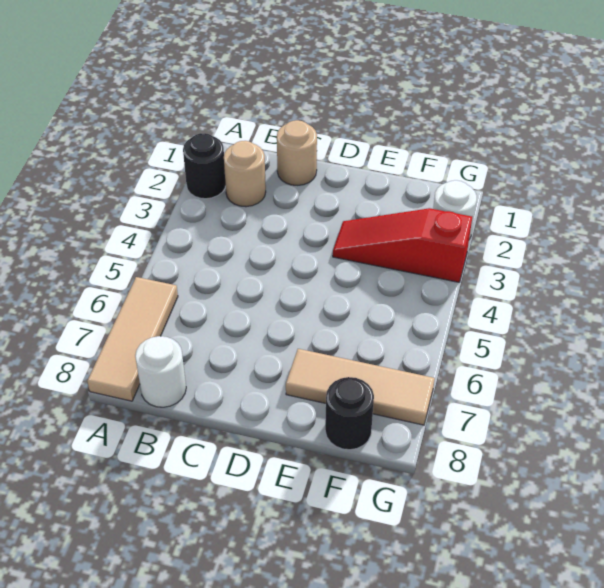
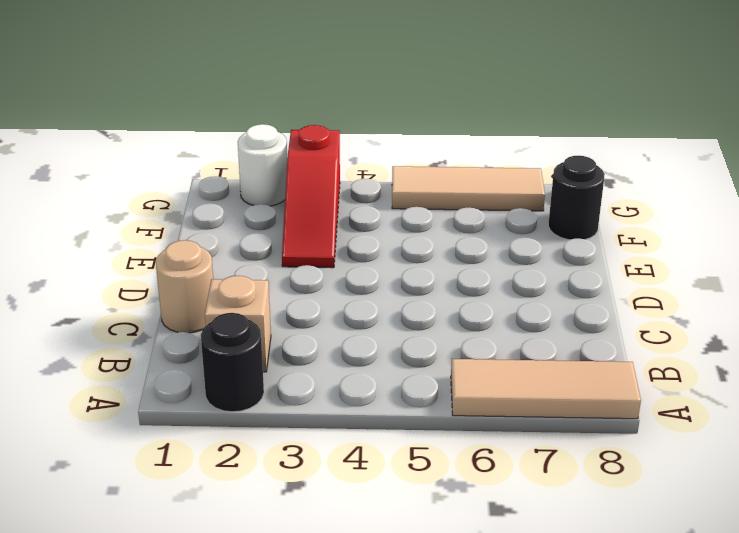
tan 1x1 round brick [224,141,266,207] -> tan 1x1 brick [205,276,271,372]
white 1x1 round brick [135,336,186,407] -> none
tan 1x3 tile [286,349,435,425] -> tan 1x3 tile turned to [392,166,545,211]

